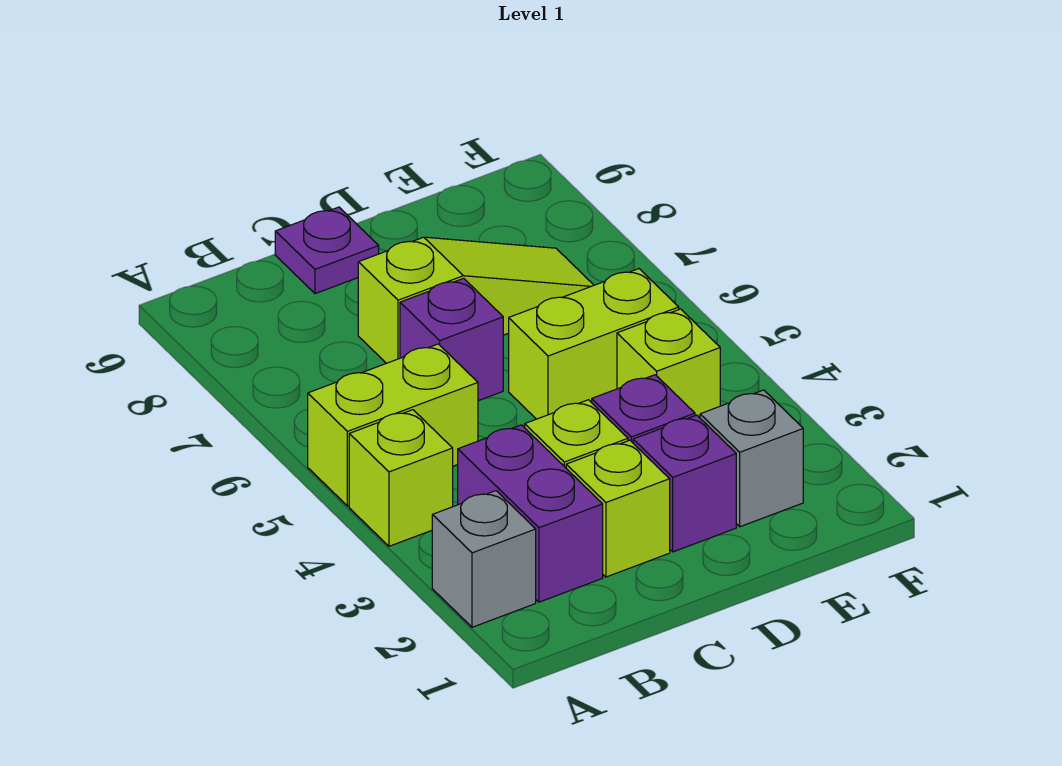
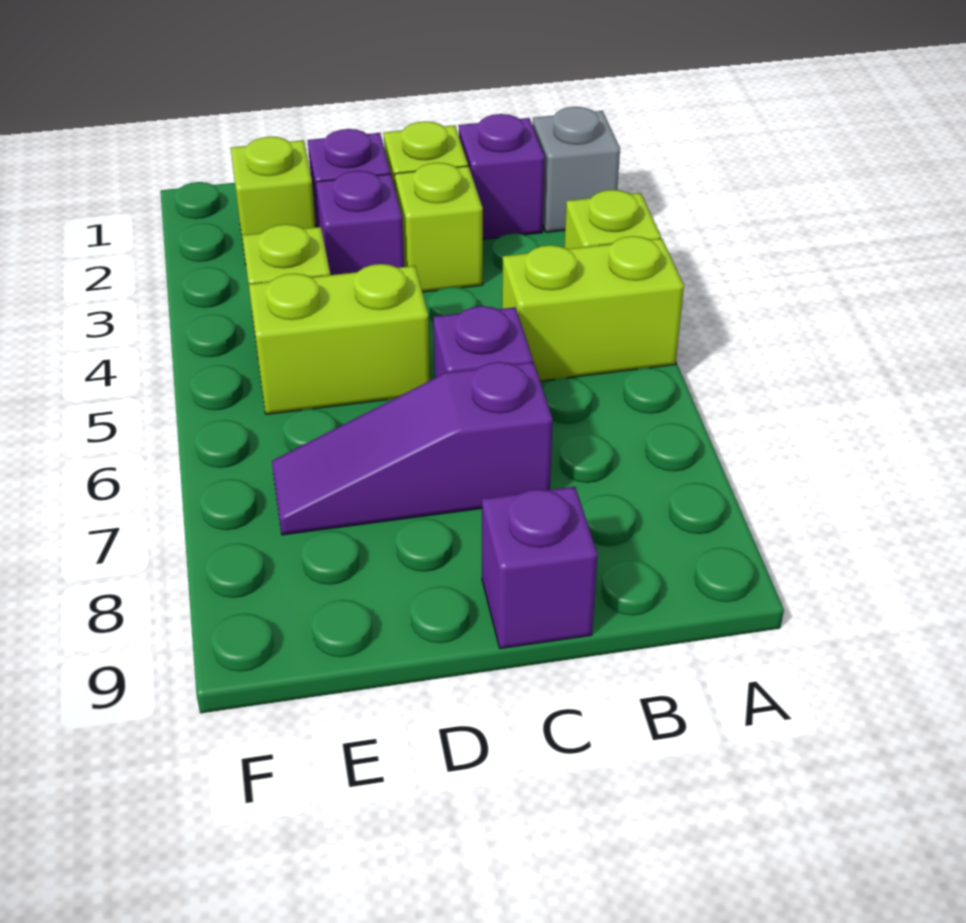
purple 1x2 brick [458,425,603,602] -> purple 1x1 brick [459,114,545,239]
lime 1x3 slope [358,237,594,363] -> purple 1x3 slope [272,362,553,535]
purple 1x1 plate [275,207,379,294] -> purple 1x1 brick [482,487,598,649]
grey 1x1 brick [700,390,803,527] -> lime 1x1 brick [231,137,316,265]

